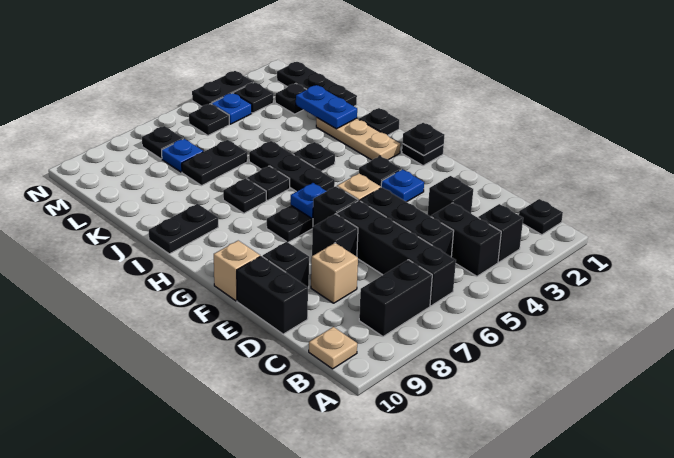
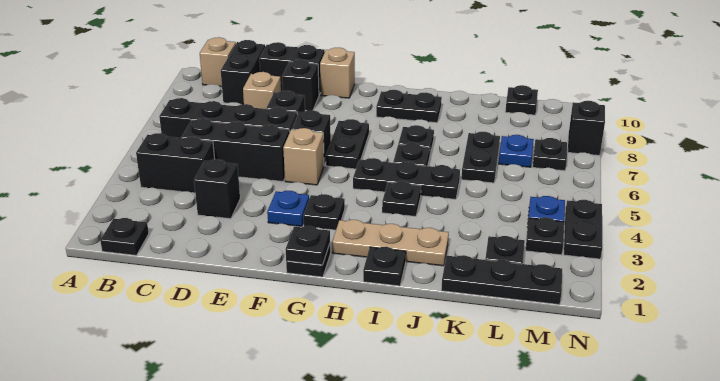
black 1x1 brick [478,204,523,262] -> black 1x1 brick moved to [568,101,605,156]
black 1x2 brick [359,260,432,336] -> black 1x2 brick moved to [221,40,265,104]
tan 1x1 plate [309,327,357,369] -> tan 1x1 brick [200,37,236,87]
blue 1x1 plate [291,183,326,219] -> none
black 1x2 plate [149,204,218,254] -> black 1x2 plate turned to [376,90,442,123]
blue 1x2 plate [296,85,357,129] -> none
black 1x1 plate [189,104,229,135] -> black 1x1 plate moved to [505,85,538,115]

